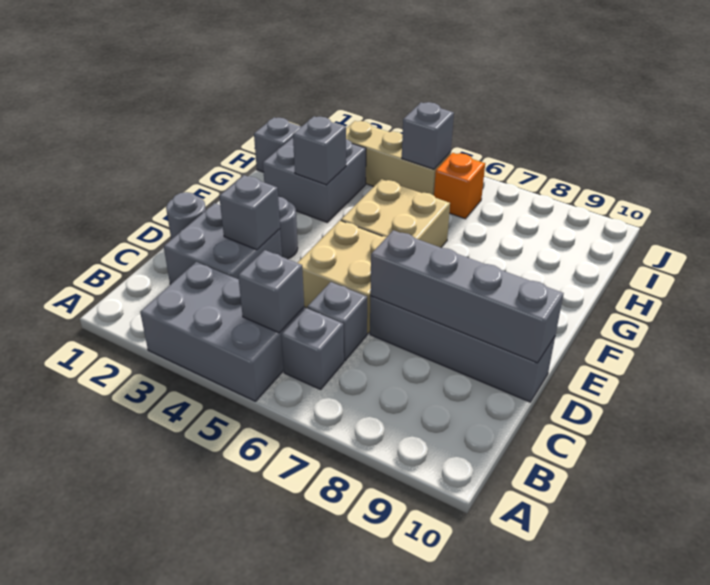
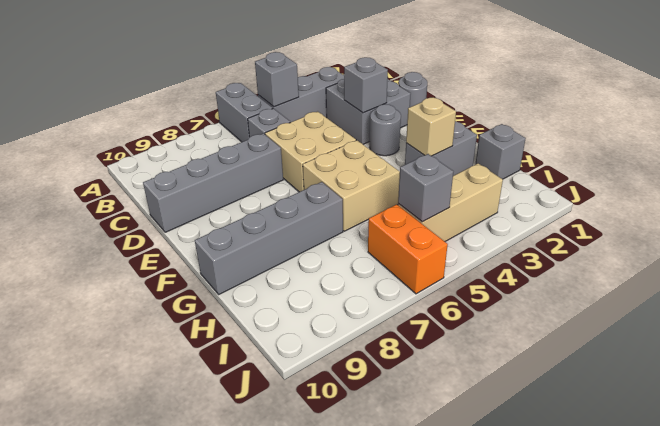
grey 2x3 brick [140,262,304,401] -> grey 1x3 brick [258,67,344,122]
grey 1x1 brick [281,308,344,390] -> grey 1x2 brick [216,83,273,142]
grey 1x4 brick [370,230,564,363] -> grey 1x4 brick moved to [195,182,343,294]
grey 2x2 brick [263,137,366,222] -> grey 1x2 brick [405,121,477,176]
grey 1x1 brick [293,116,346,185] -> tan 1x1 brick [406,98,456,156]
orange 1x1 brick [434,153,485,219] -> orange 1x2 brick [368,204,448,294]

